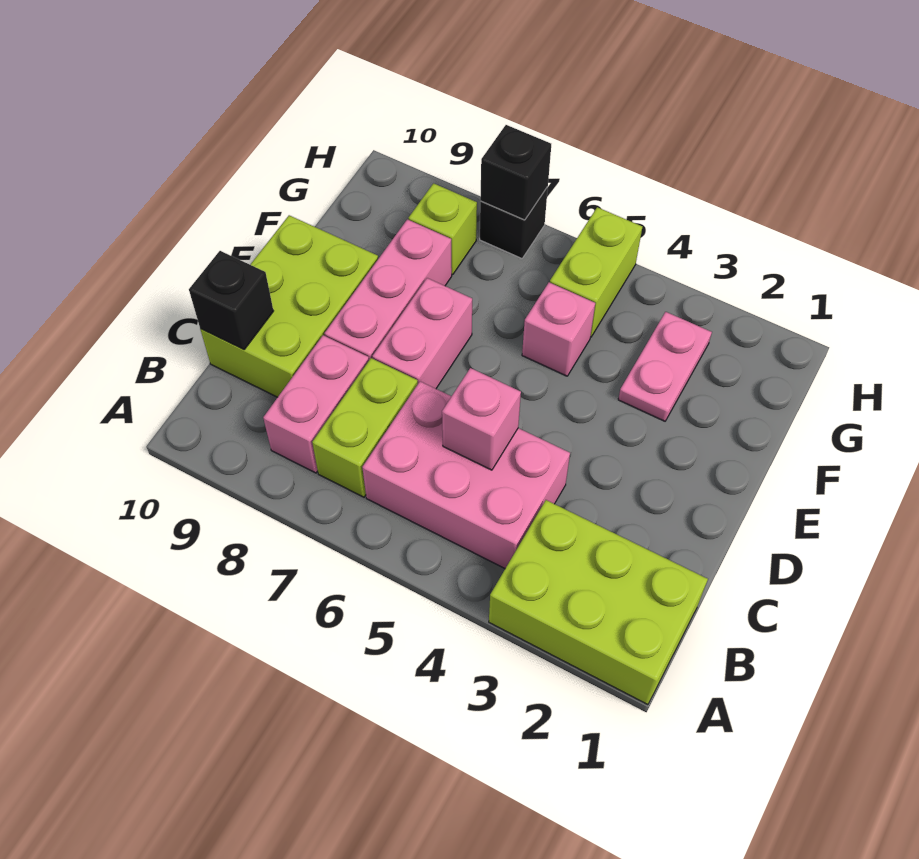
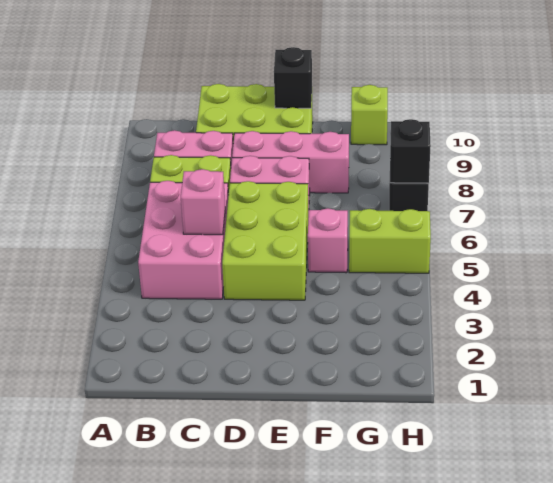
lime 2x3 brick [489,500,708,705] -> lime 2x3 brick moved to [222,181,308,300]
black 1x1 brick [189,251,273,350] -> black 1x1 brick moved to [274,47,312,108]
pink 1x2 plate [618,312,712,421] -> none
lime 1x1 brick [409,183,477,275] -> lime 1x1 brick moved to [351,85,388,145]

